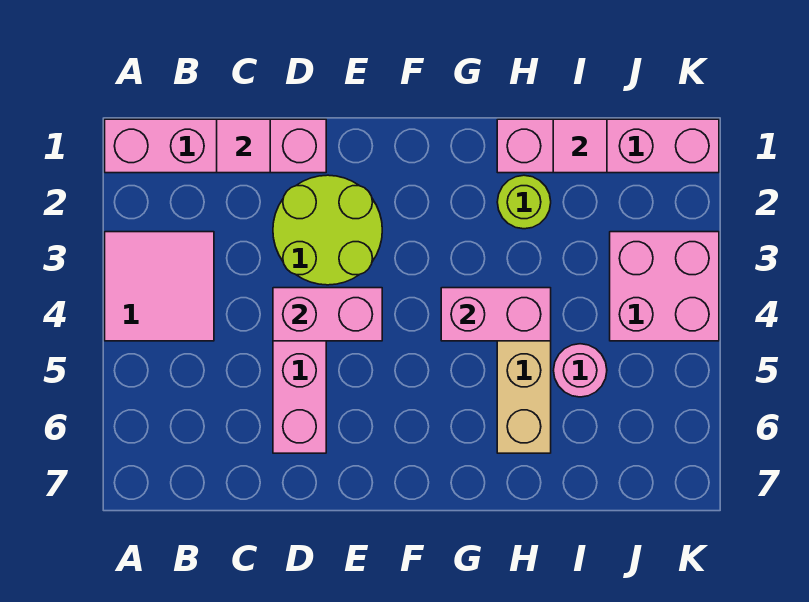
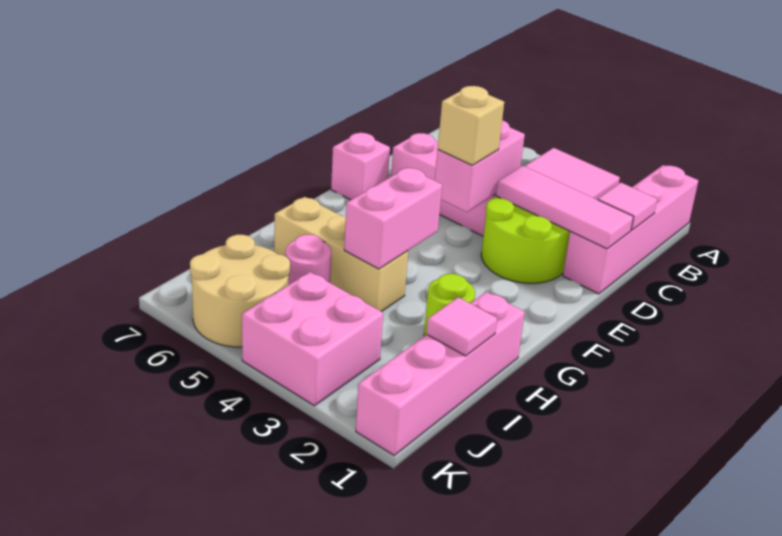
none -> pink 1x3 tile [496,166,633,249]
none -> tan 1x1 brick [438,86,504,165]
none -> pink 1x1 brick [331,133,390,200]
none -> tan 2x2 round brick [190,235,290,347]

